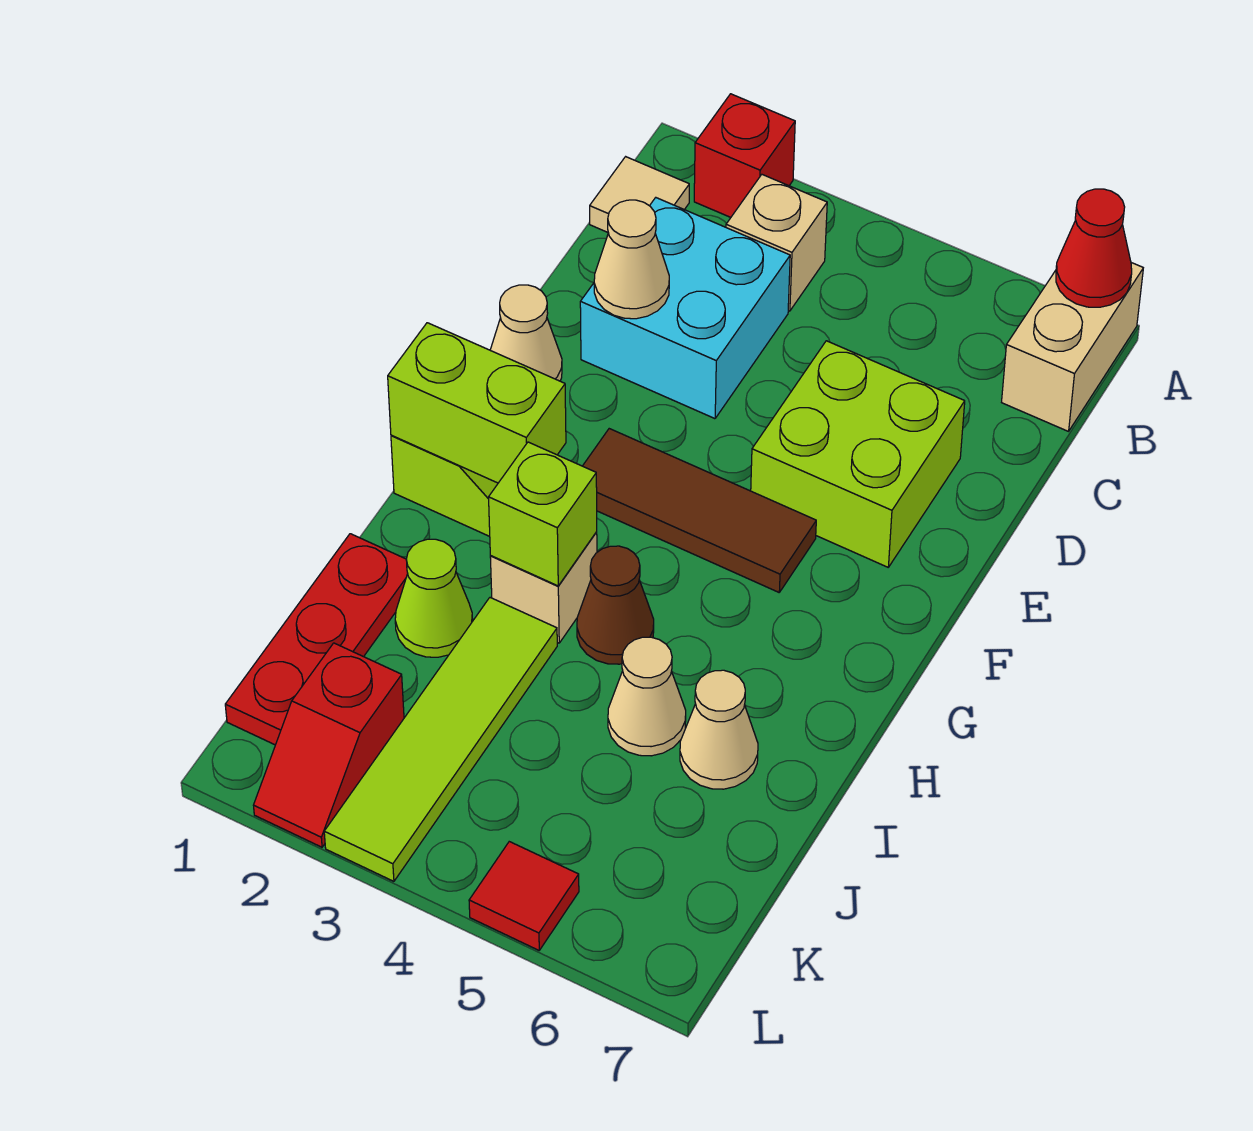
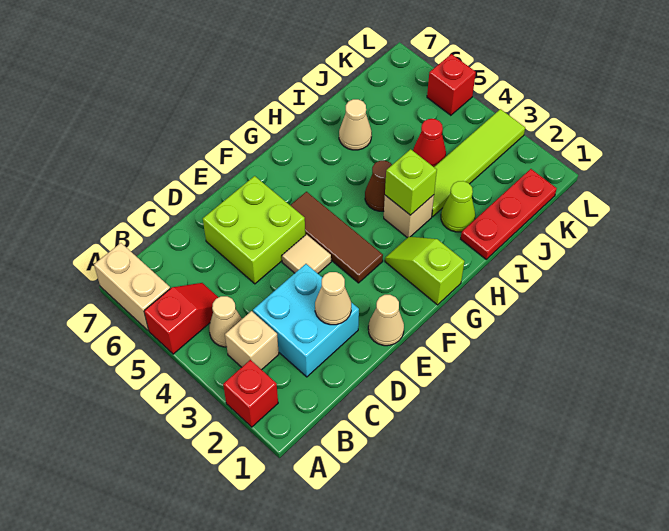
tan 1x2 brick [1002,263,1143,431] -> tan 1x2 brick turned to [94,243,170,331]
red 1x1 cone [1056,189,1132,307] -> red 1x1 cone moved to [413,119,446,167]
tan 1x1 tile [590,157,689,232] -> tan 1x1 tile moved to [282,235,331,273]
lime 1x2 brick [388,323,566,483] -> none
tan 1x1 cone [608,637,686,756] -> tan 1x1 cone moved to [209,296,242,347]
red 1x2 slope [253,643,404,847] -> red 1x2 slope moved to [144,283,218,354]
red 1x1 tile [469,842,579,950] -> red 1x1 brick [427,54,476,115]

